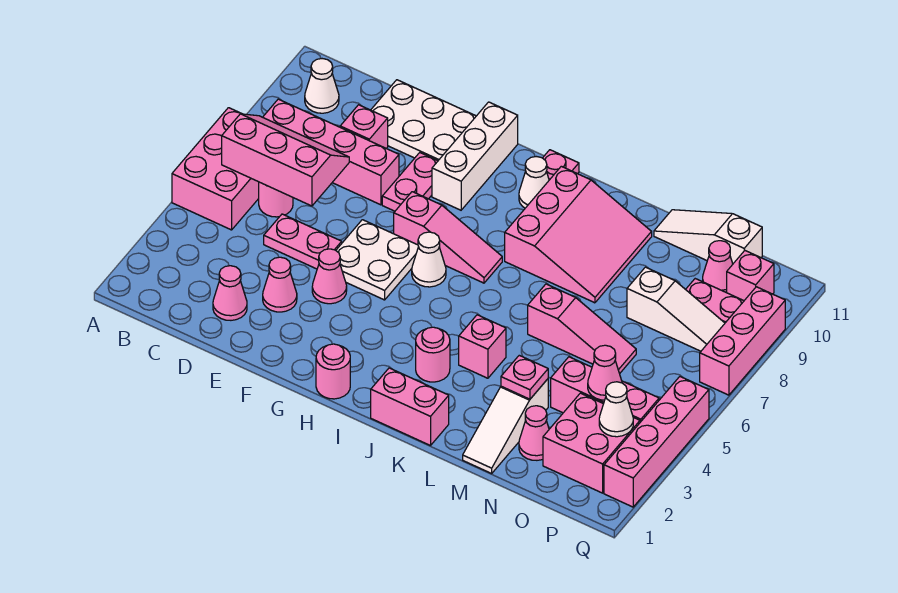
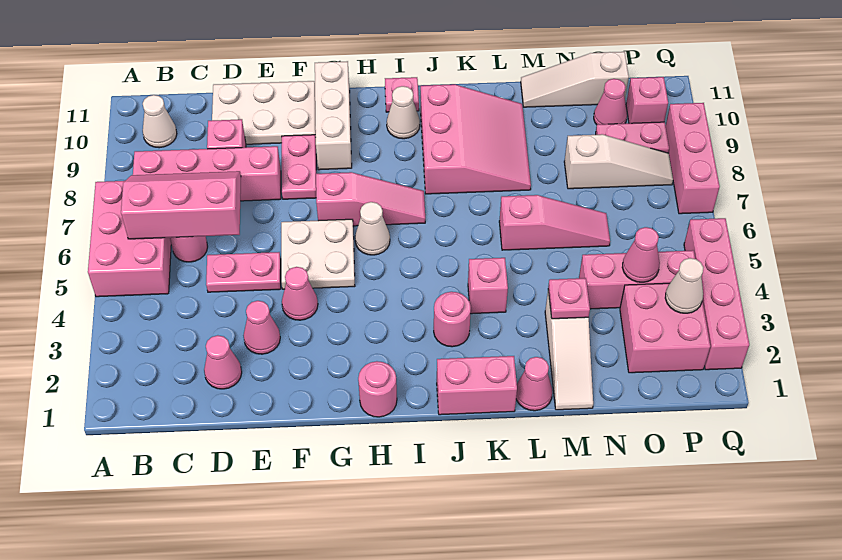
pink 1x1 cone [519,406,549,460] -> pink 1x1 cone moved to [516,357,552,411]

